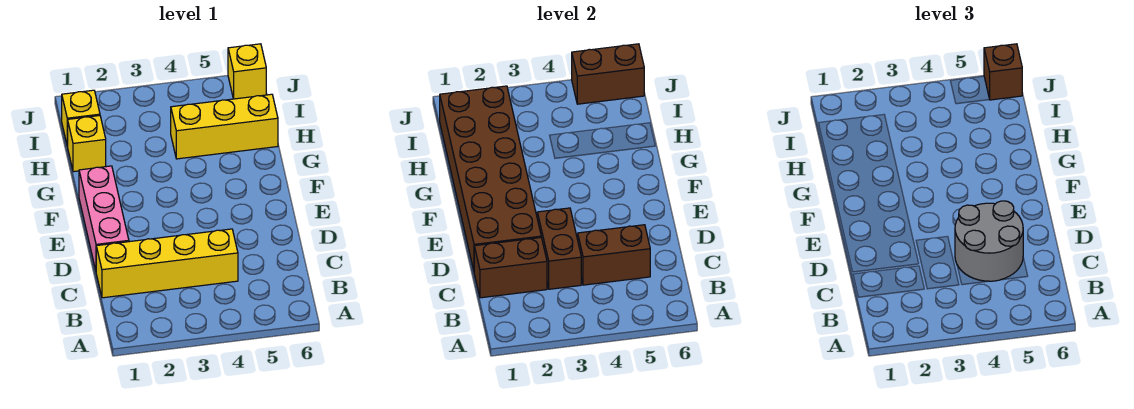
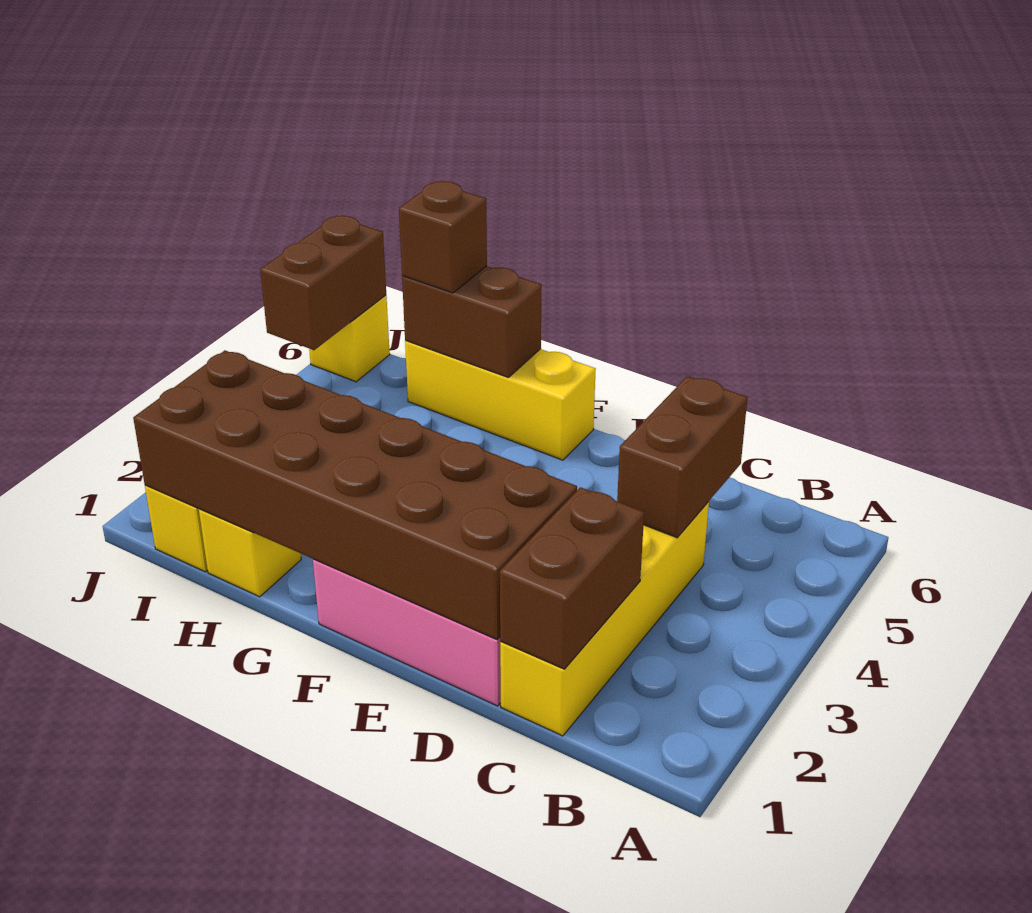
brown 1x2 brick [537,208,581,289] -> brown 1x2 brick moved to [402,266,542,378]
grey 2x2 round brick [955,201,1023,281] -> none
yellow 1x3 brick [171,94,278,159] -> yellow 1x3 brick turned to [405,341,596,460]
brown 1x1 brick [984,44,1022,100] -> brown 1x1 brick moved to [399,181,487,293]

